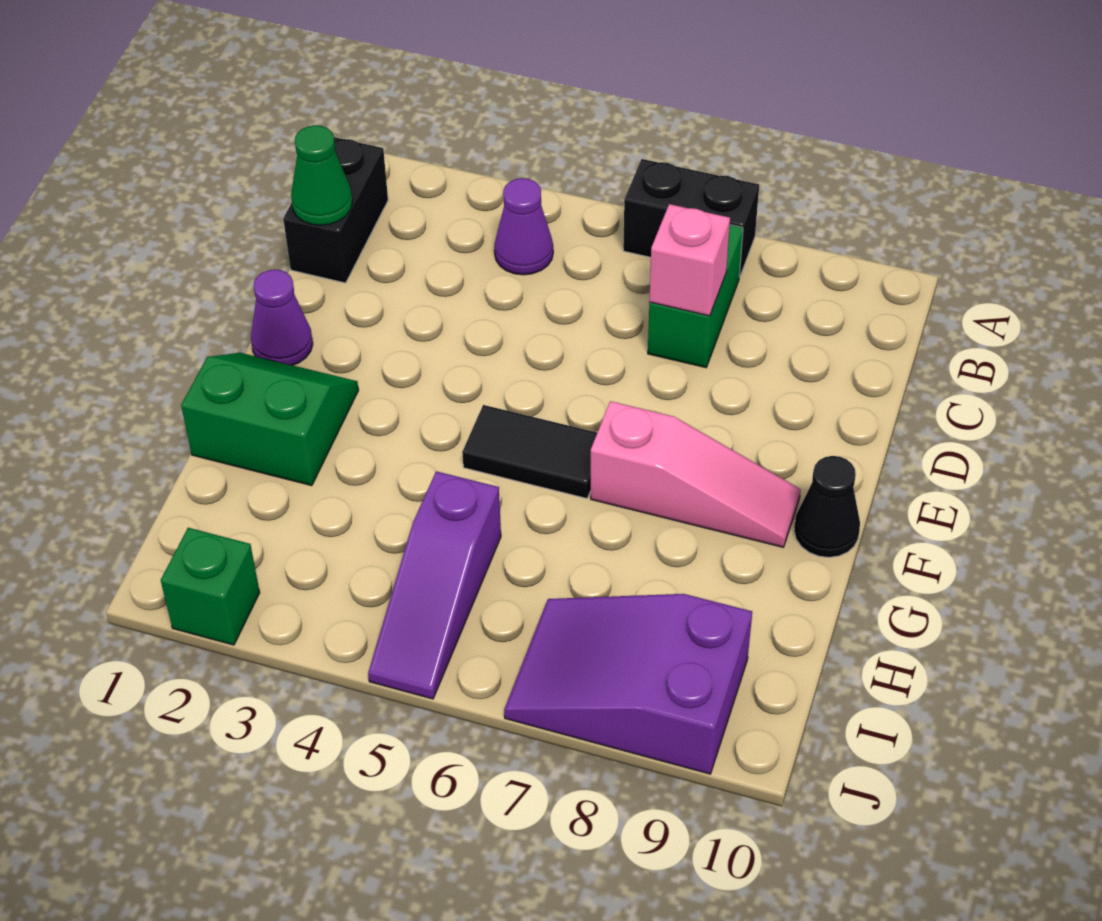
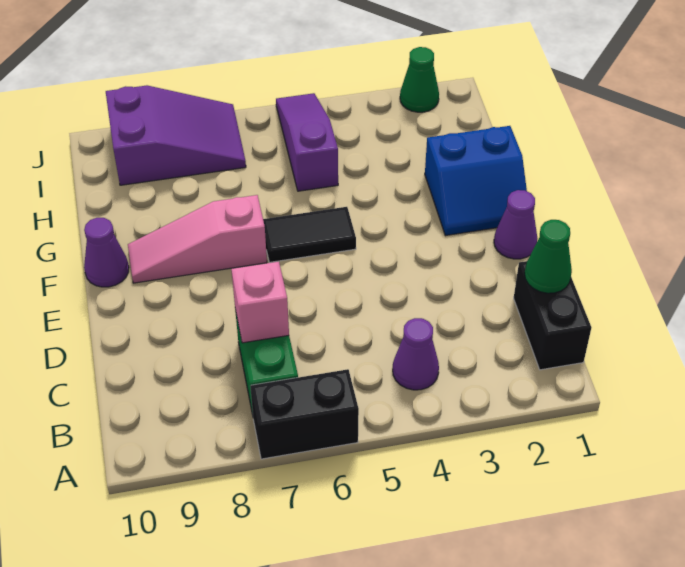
green 2x2 slope [181,353,359,486] -> blue 2x2 slope [425,126,527,236]
black 1x1 cone [794,456,860,557] -> purple 1x1 cone [84,218,129,287]
green 1x1 brick [161,528,260,645] -> green 1x1 cone [400,47,439,112]

